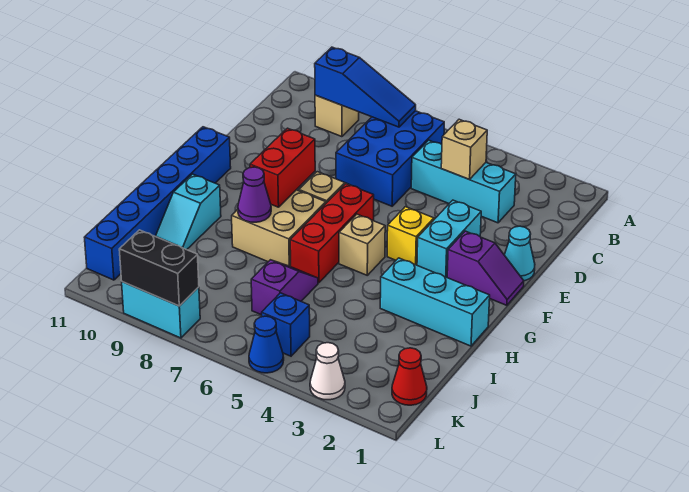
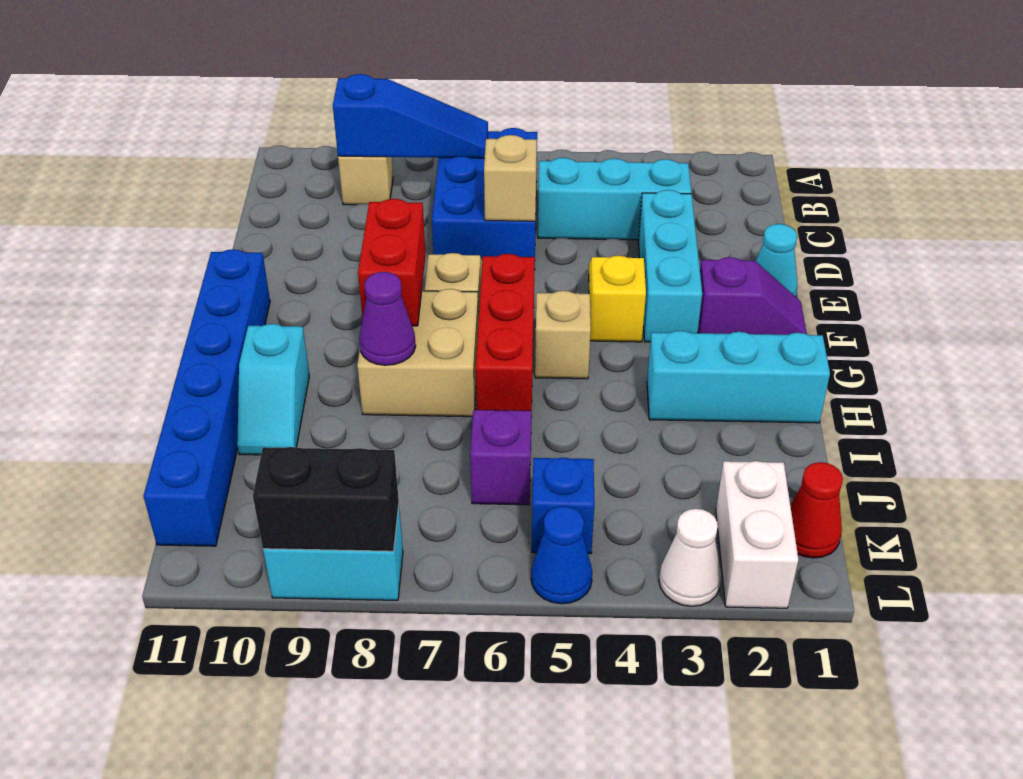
tan 1x1 brick [441,119,487,179] -> tan 1x1 brick moved to [484,135,537,221]
cyan 1x2 brick [417,200,481,277] -> cyan 1x3 brick [638,190,702,342]
none -> white 1x2 brick [716,461,798,608]

